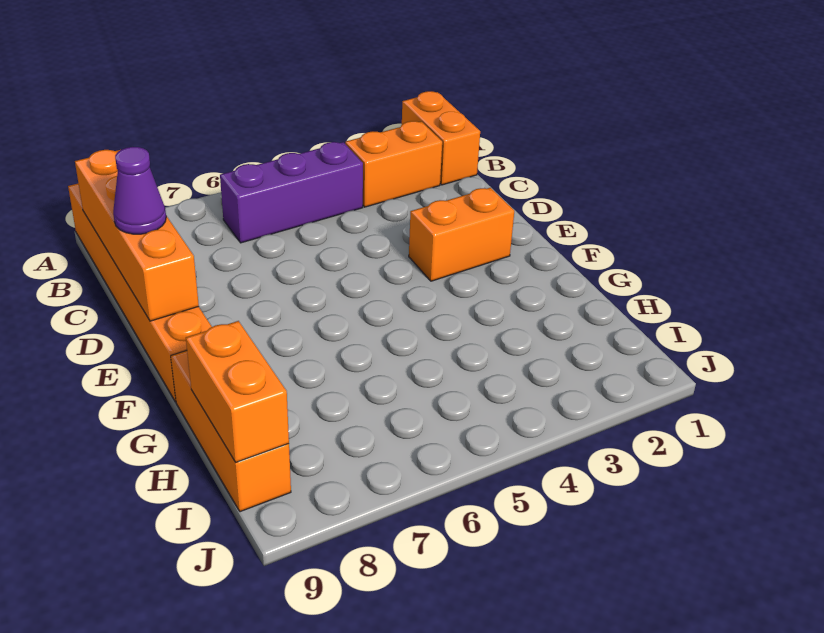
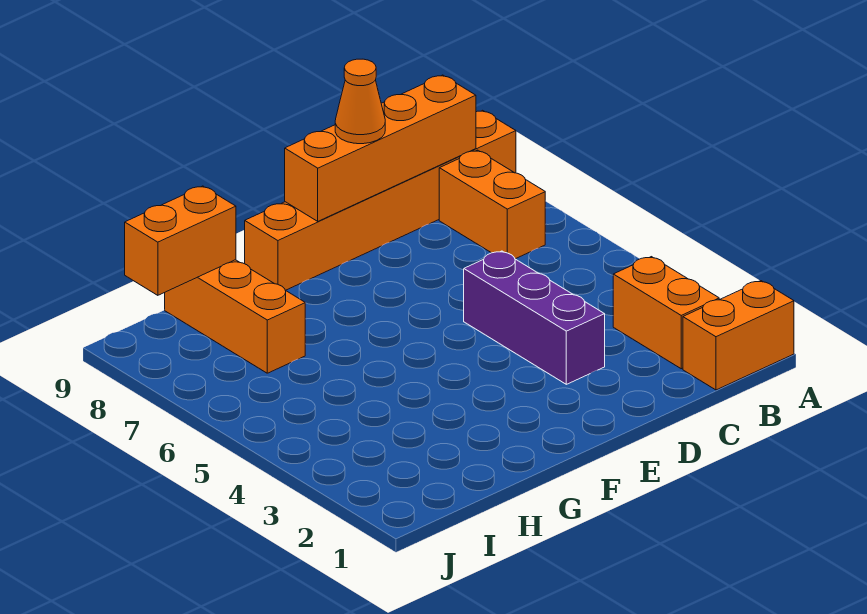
purple 1x3 brick [220,142,363,243] -> purple 1x3 brick moved to [464,251,605,384]
purple 1x1 cone [113,147,166,234] -> orange 1x1 cone [335,59,385,144]
orange 1x2 brick [409,188,514,281] -> orange 1x2 brick moved to [439,150,545,259]
orange 1x3 brick [171,351,291,512] -> orange 1x3 brick turned to [165,260,305,373]

